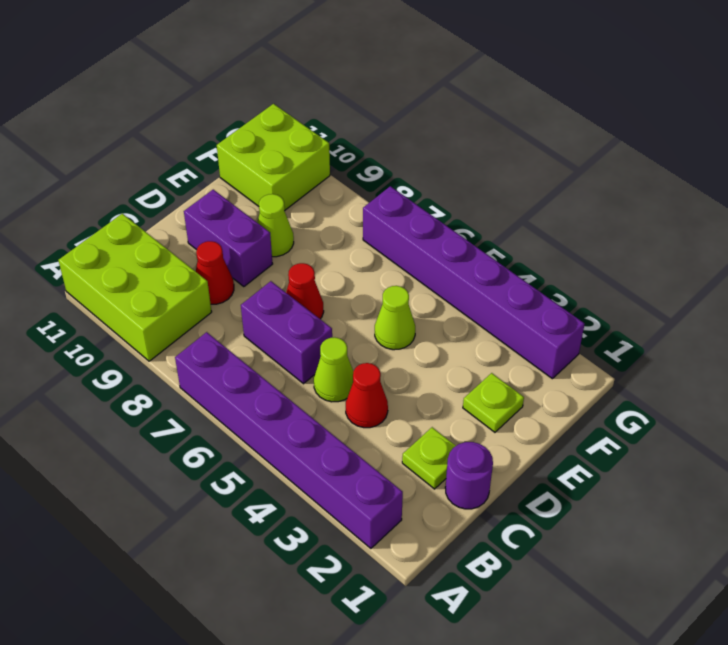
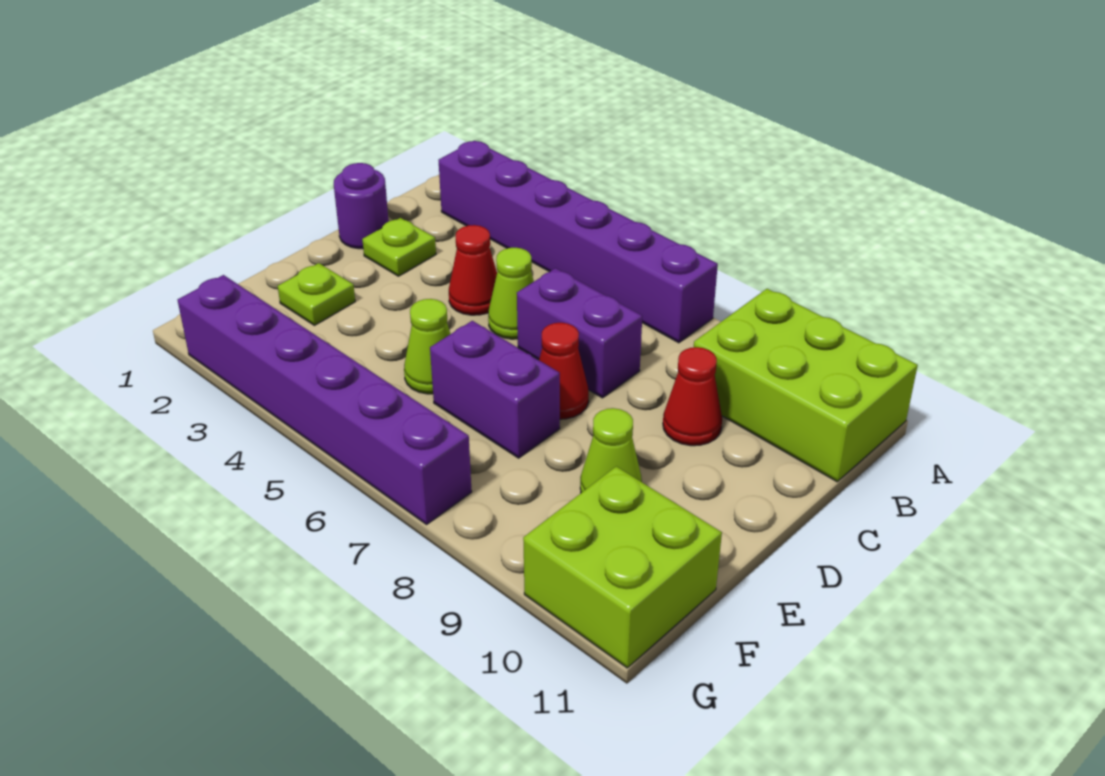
purple 1x2 brick [184,190,273,287] -> purple 1x2 brick moved to [430,321,560,458]

